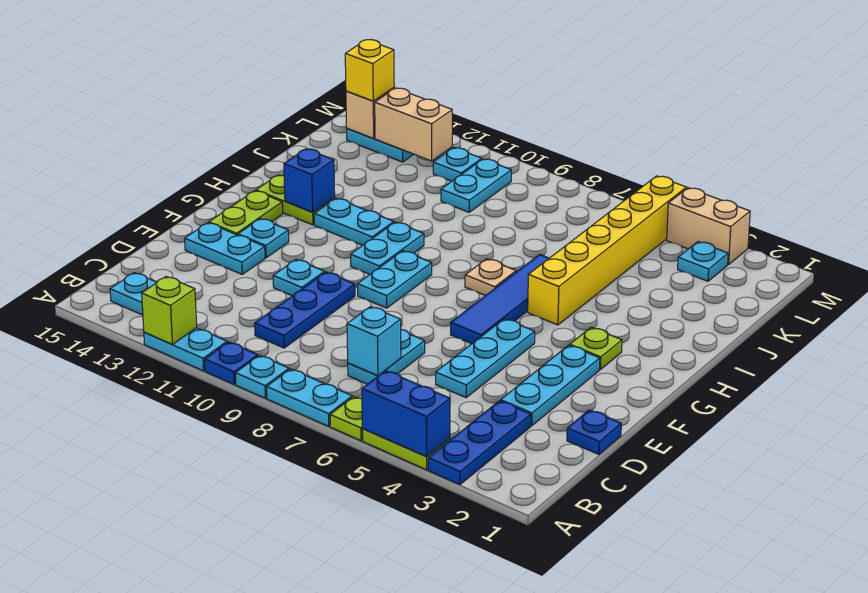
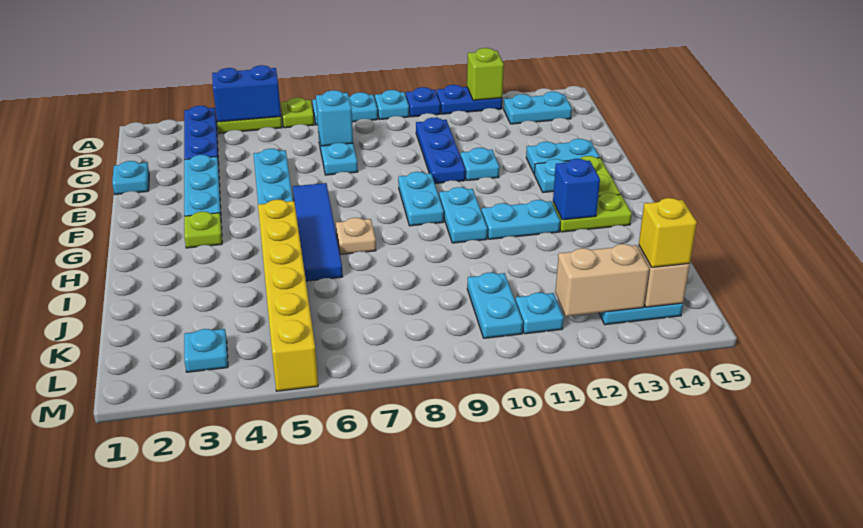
cyan 1x2 plate [144,328,227,371] -> blue 1x2 plate [437,85,502,114]
blue 1x1 plate [567,410,621,454] -> cyan 1x1 plate [112,161,149,194]
tan 1x2 brick [667,188,750,264] -> none

